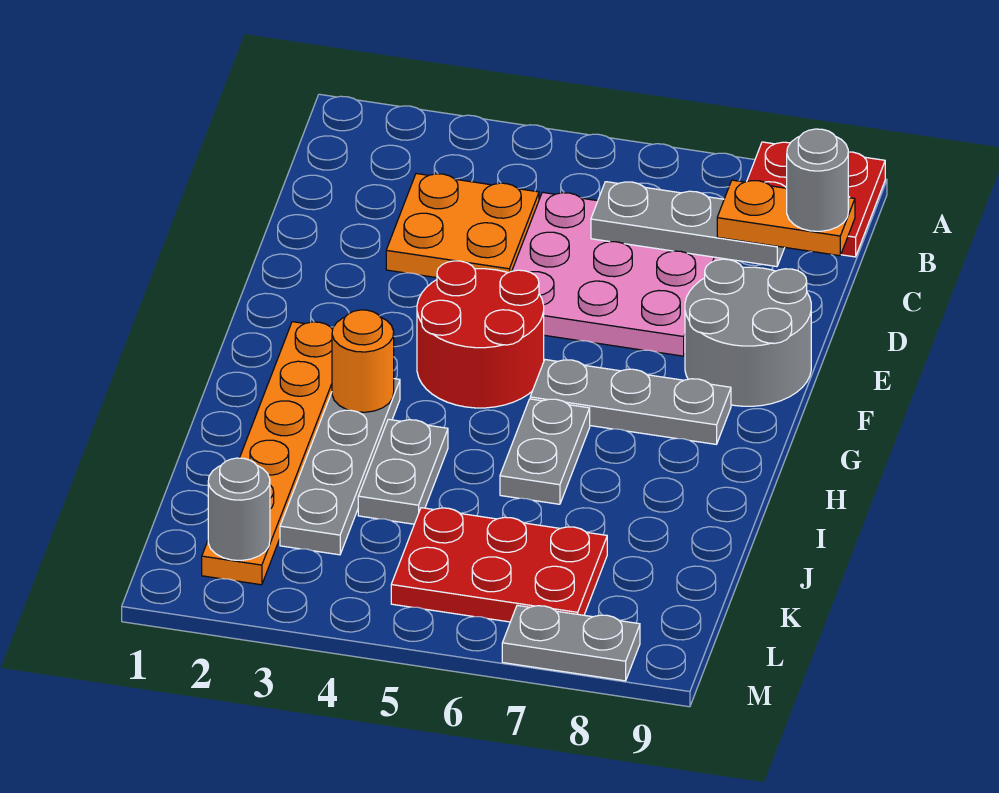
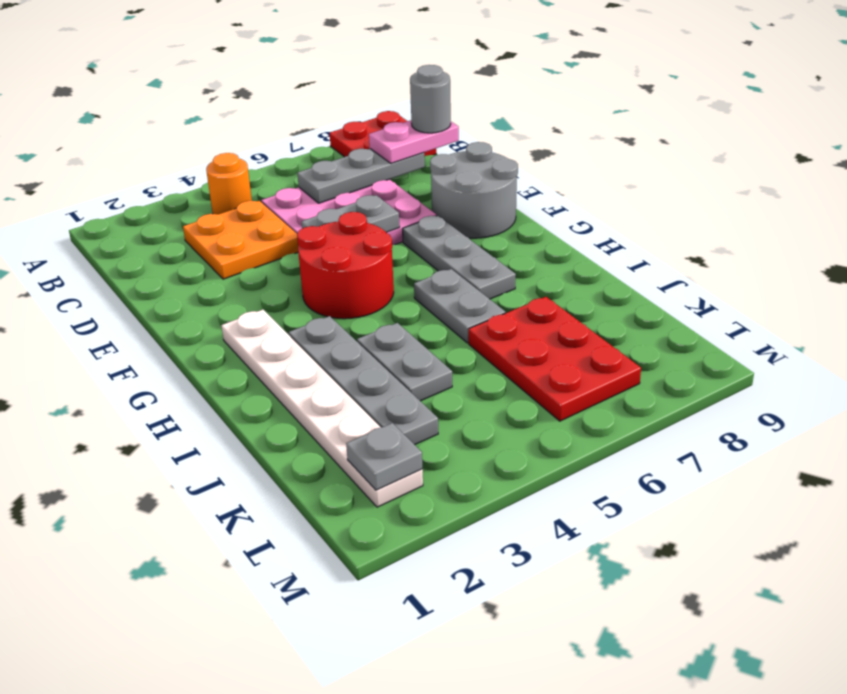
orange 1x2 plate [717,180,855,256] -> pink 1x2 plate [369,120,459,163]
orange 1x6 plate [202,322,333,585] -> white 1x6 plate [221,310,423,507]
grey 1x3 plate [530,360,731,444] -> grey 1x3 plate turned to [403,216,516,299]
orange 1x1 round brick [332,310,394,412] -> orange 1x1 round brick moved to [206,153,252,214]
red 2x3 plate [391,508,607,622] -> red 2x3 plate turned to [469,297,641,421]
grey 1x1 round brick [208,458,270,560] -> grey 1x1 plate [346,423,422,490]
grey 1x2 plate [502,605,640,681] -> grey 1x2 plate moved to [302,195,400,232]

